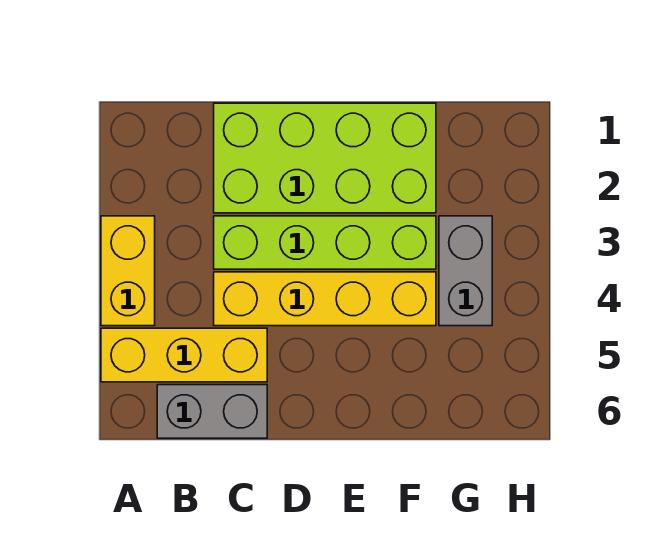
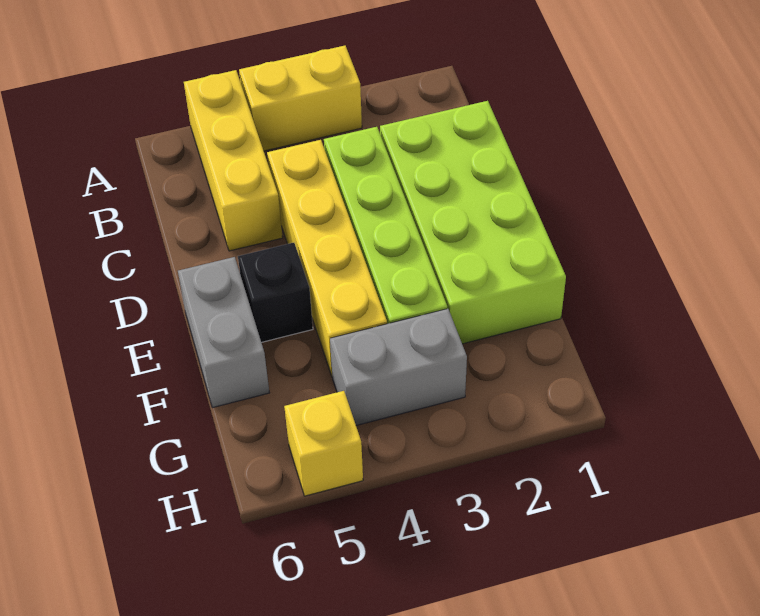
grey 1x2 brick [157,385,267,438] -> grey 1x2 brick moved to [178,257,269,408]
none -> black 1x1 brick [238,243,313,342]
none -> yellow 1x1 brick [284,391,363,496]

